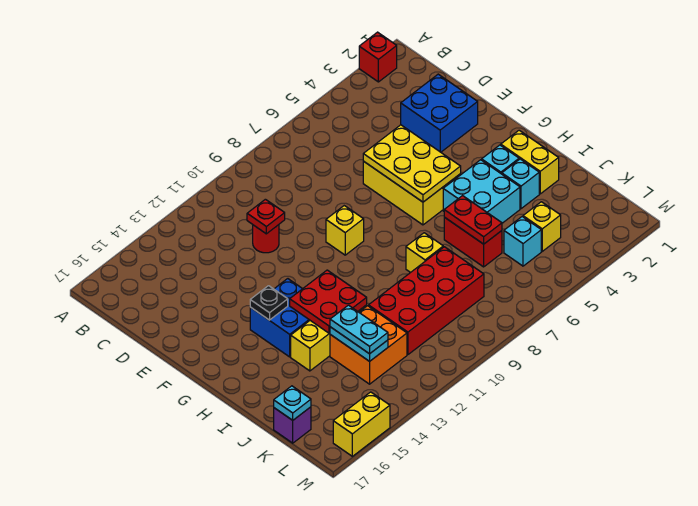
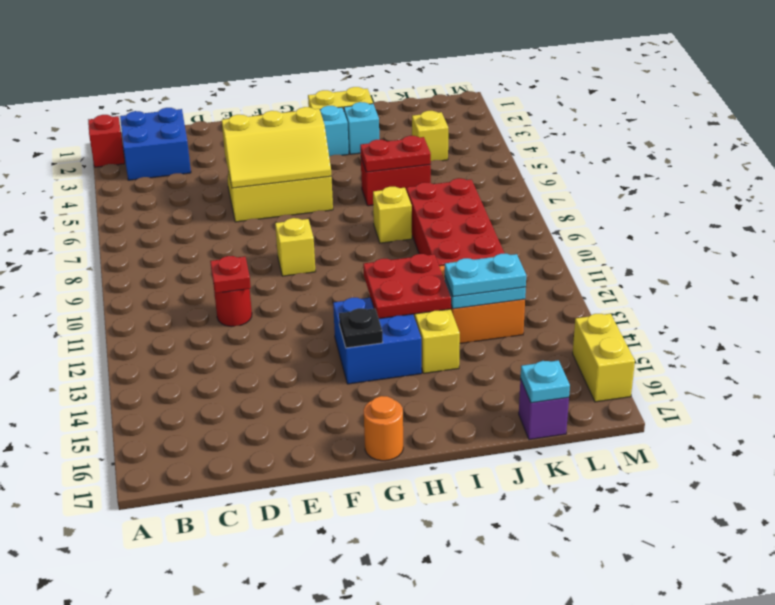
blue 2x2 brick [401,74,478,152] -> blue 2x2 brick moved to [120,108,191,180]
yellow 2x3 plate [363,125,461,202] -> yellow 2x3 slope [222,107,331,188]
none -> orange 1x1 round brick [364,396,403,461]
cyan 2x2 brick [443,160,520,223] -> none
cyan 1x1 brick [504,217,541,266] -> none

